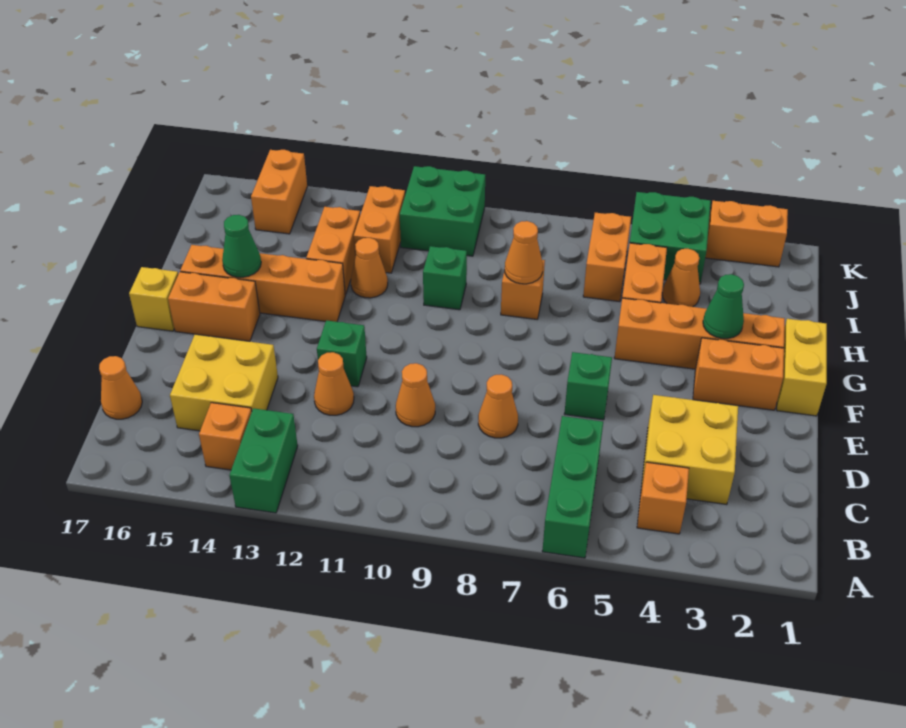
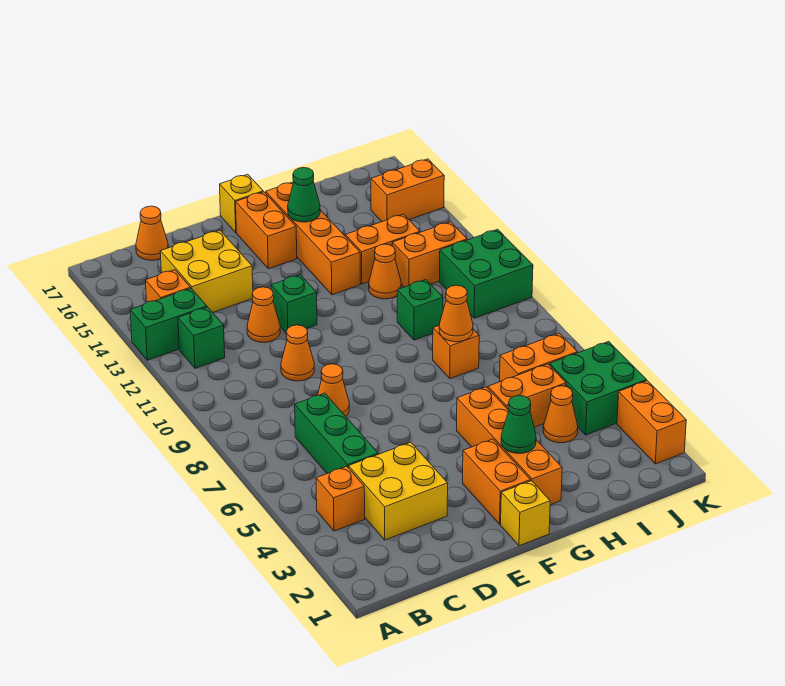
green 1x3 brick [542,416,603,558] -> green 1x3 brick turned to [295,393,378,474]
green 1x1 brick [564,352,612,420] -> green 1x1 brick moved to [178,307,225,368]
yellow 1x2 brick [777,319,827,416] -> yellow 1x1 brick [501,481,550,546]

